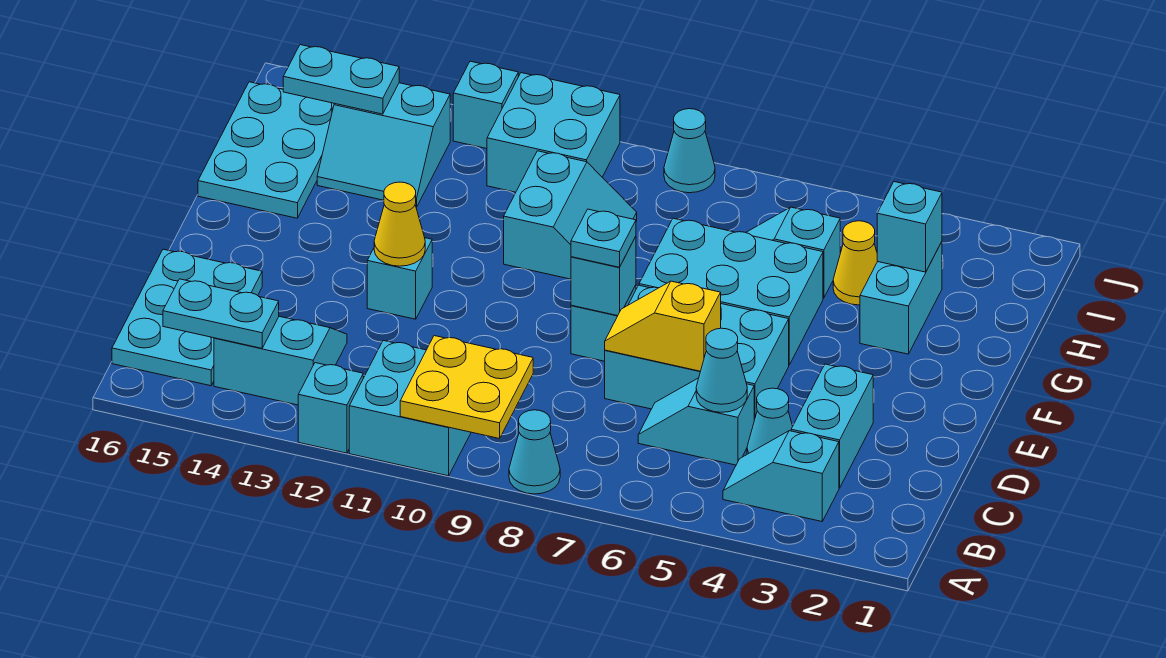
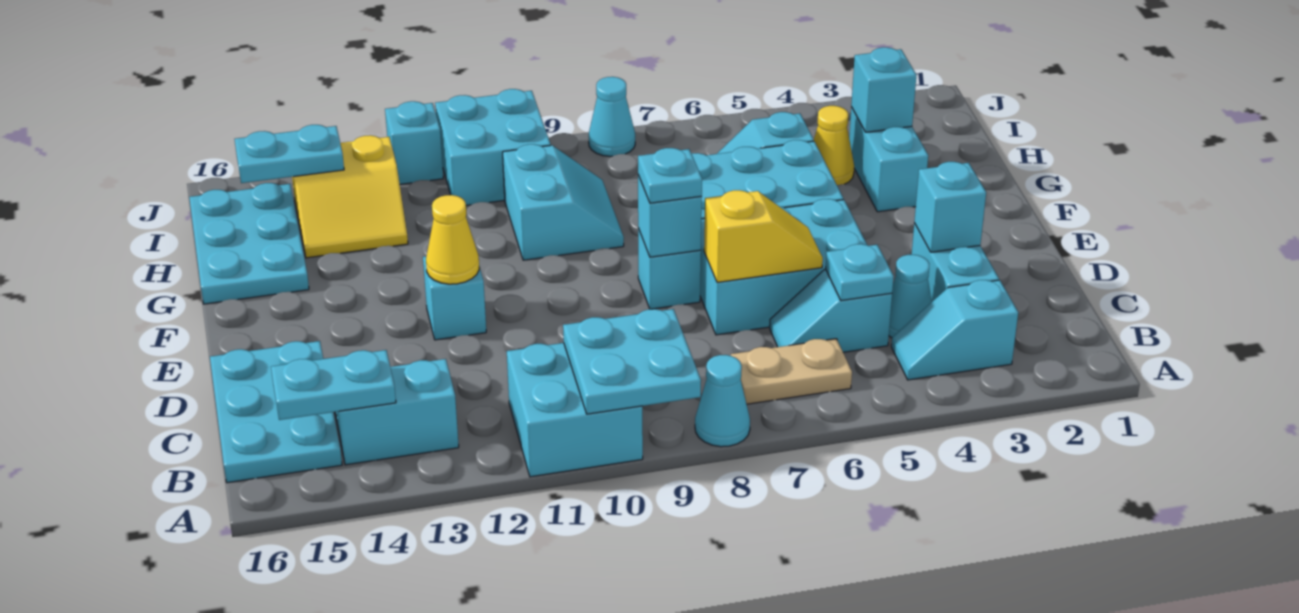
yellow 2x2 plate [400,336,533,439] -> cyan 2x2 plate [563,309,701,414]
cyan 1x1 brick [298,363,363,453] -> cyan 1x1 brick moved to [914,162,986,252]
none -> tan 1x2 plate [731,339,852,404]
cyan 1x1 cone [696,328,747,412] -> cyan 1x1 plate [826,244,894,301]
yellow 1x2 slope [605,281,721,371] -> yellow 1x2 slope turned to [704,190,823,282]
cyan 2x2 slope [317,83,450,208] -> yellow 2x2 slope [292,135,408,258]

